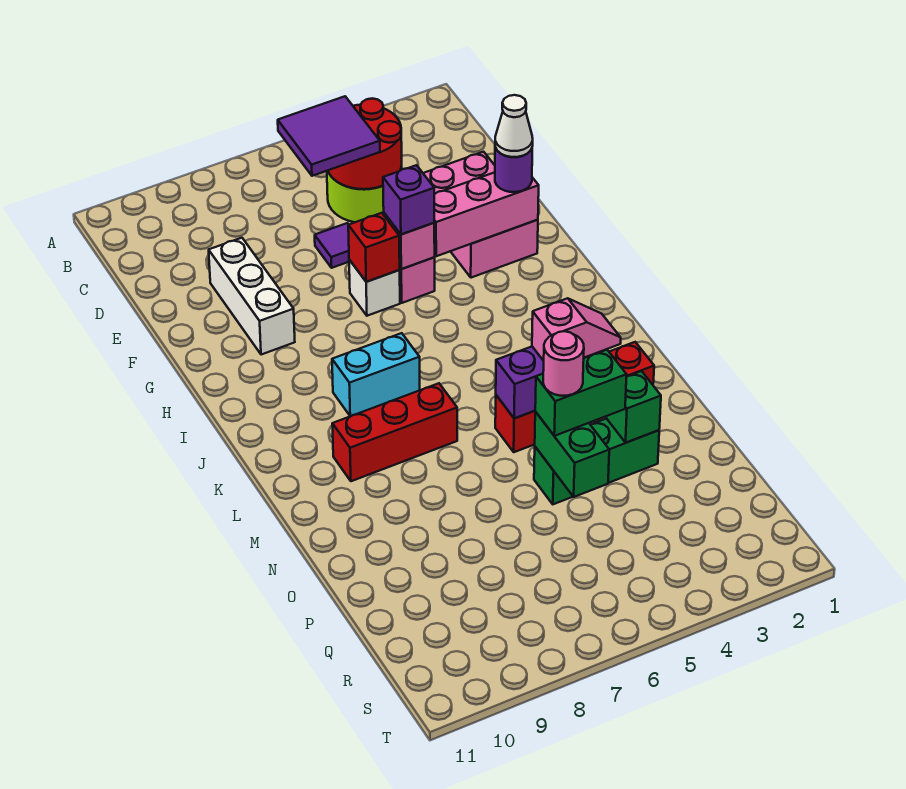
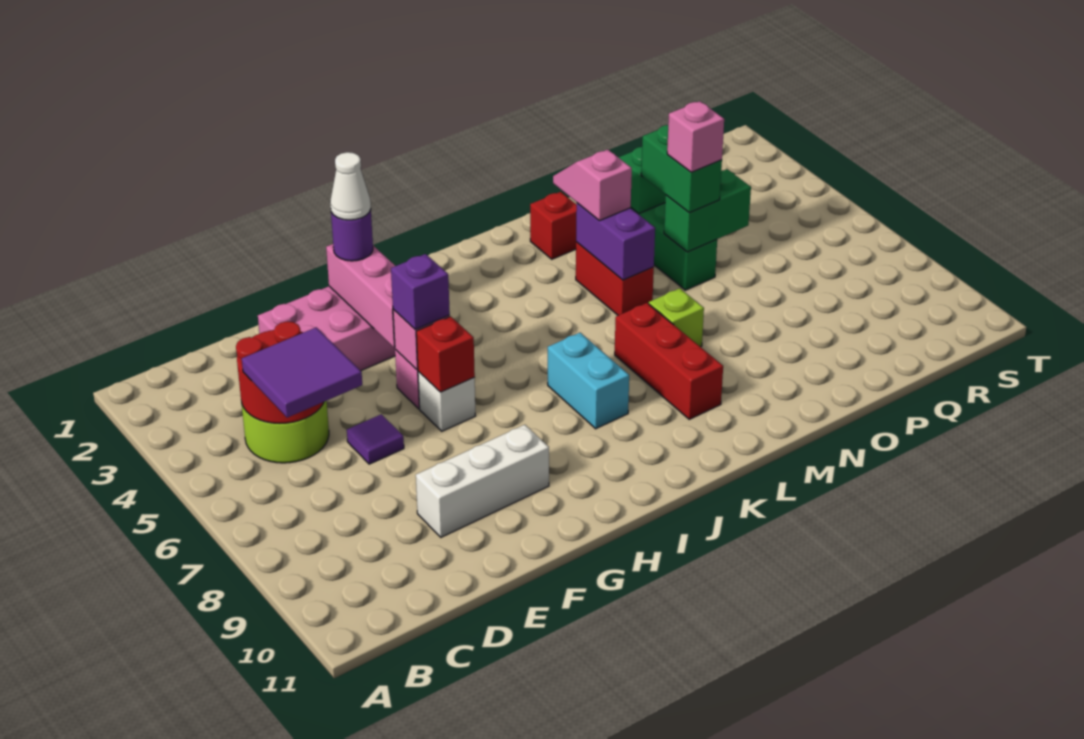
none -> lime 1x1 brick [649,288,704,347]
pink 1x1 round brick [543,331,584,396] -> pink 1x1 brick [667,101,724,172]

